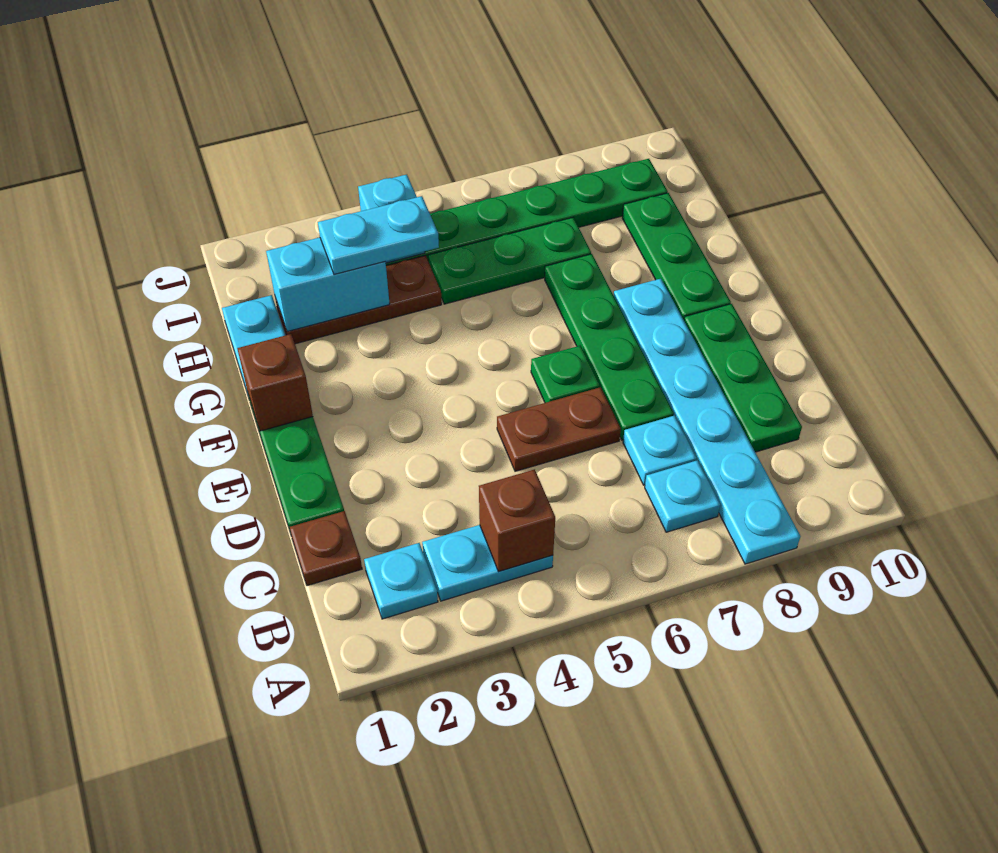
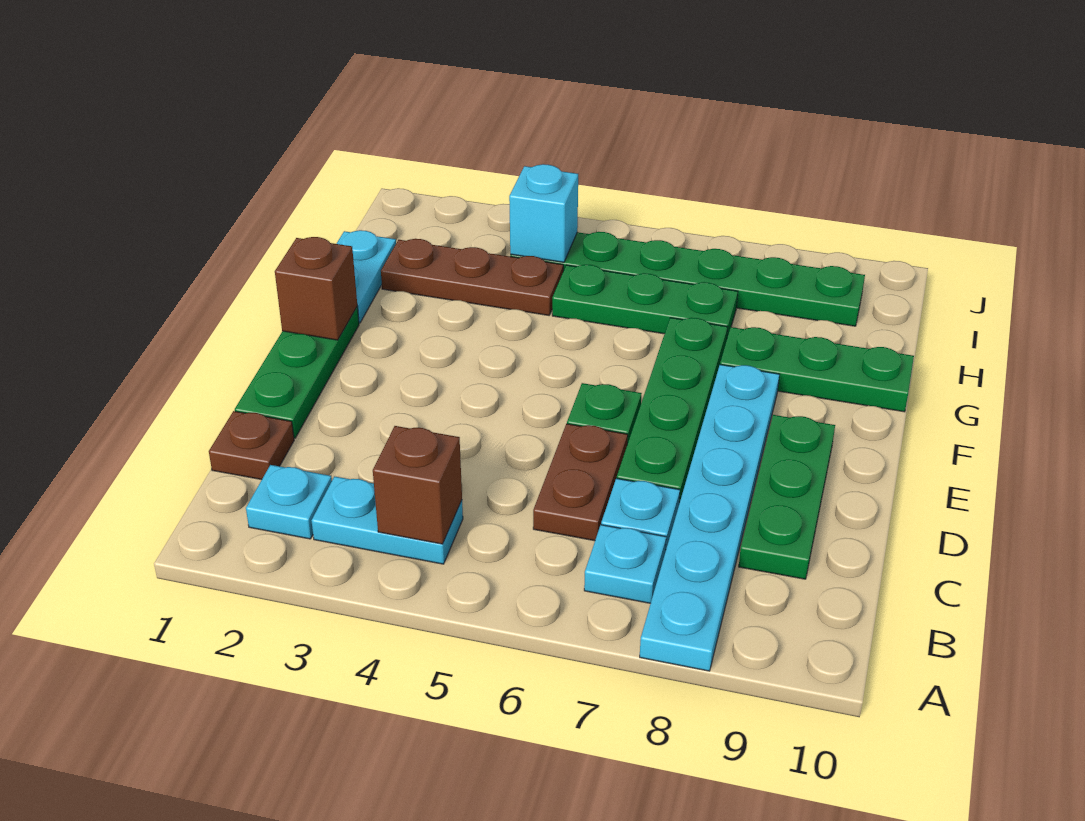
brown 1x2 plate [497,387,621,471] -> brown 1x2 plate turned to [533,424,628,541]
green 1x3 plate [622,193,731,320] -> green 1x3 plate turned to [720,327,914,412]
cyan 1x2 brick [266,237,390,332] -> none
cyan 1x2 plate [318,196,439,274] -> none

